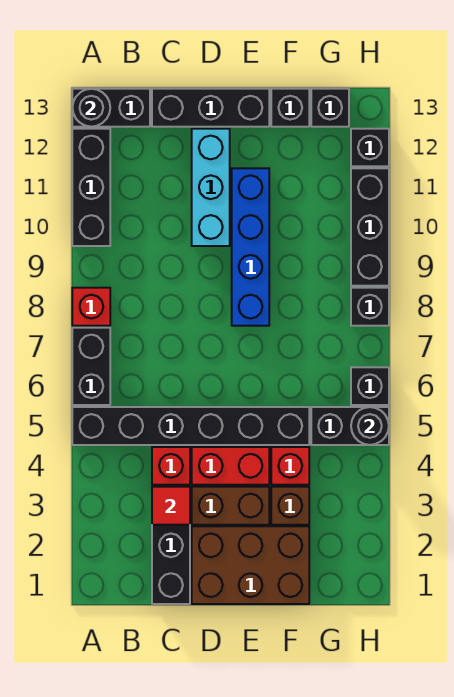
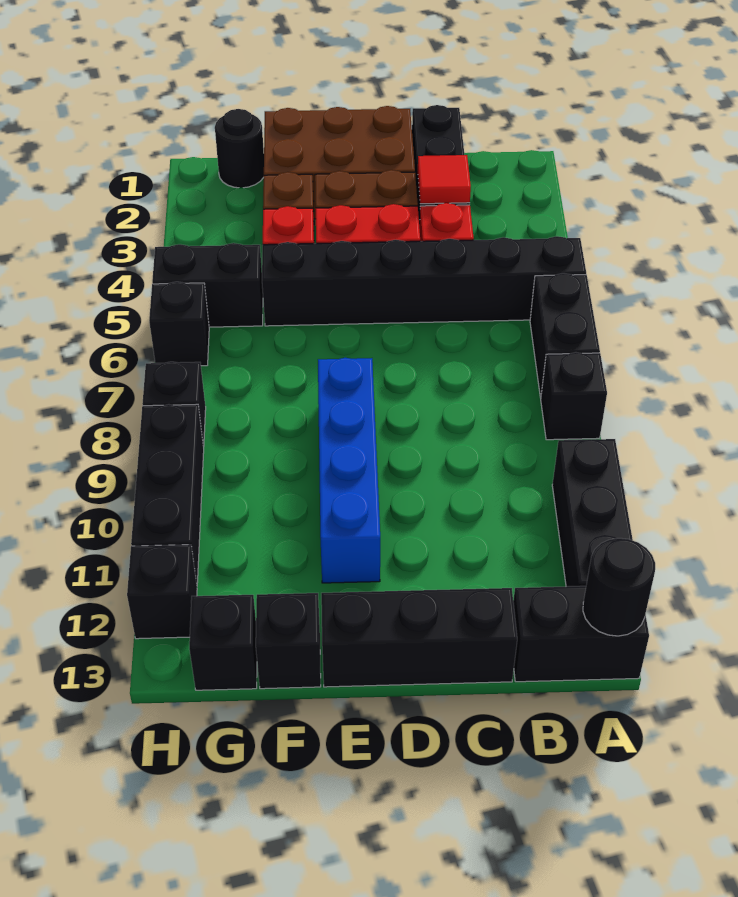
red 1x1 brick [72,288,110,326] -> black 1x1 brick [541,352,607,440]
cyan 1x3 brick [192,129,230,246] -> none
black 1x1 round brick [351,407,389,445] -> black 1x1 round brick moved to [215,109,264,188]

